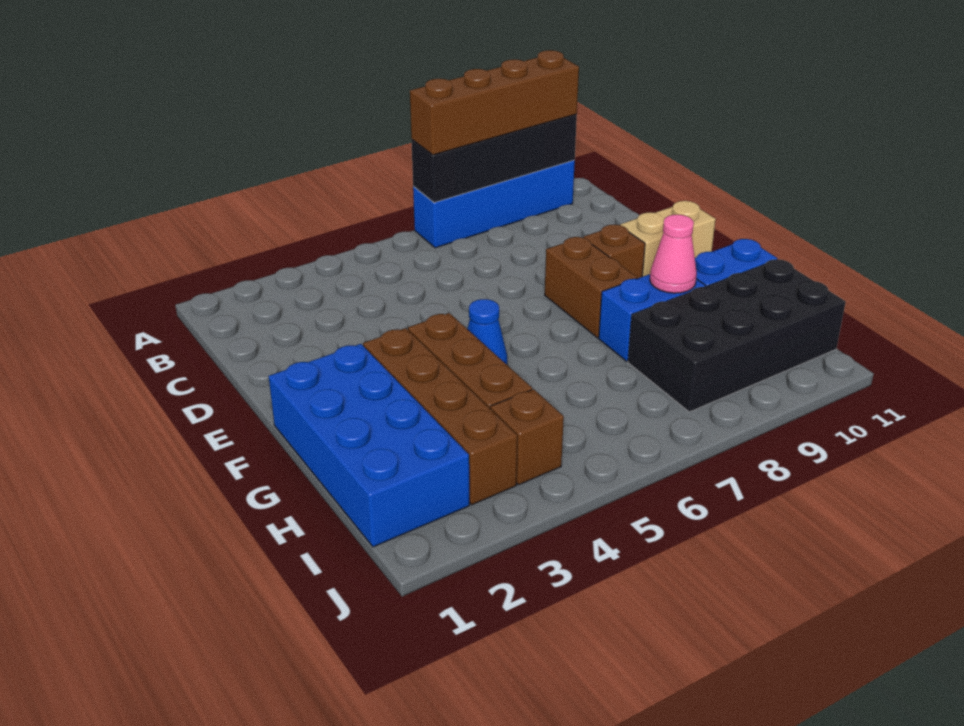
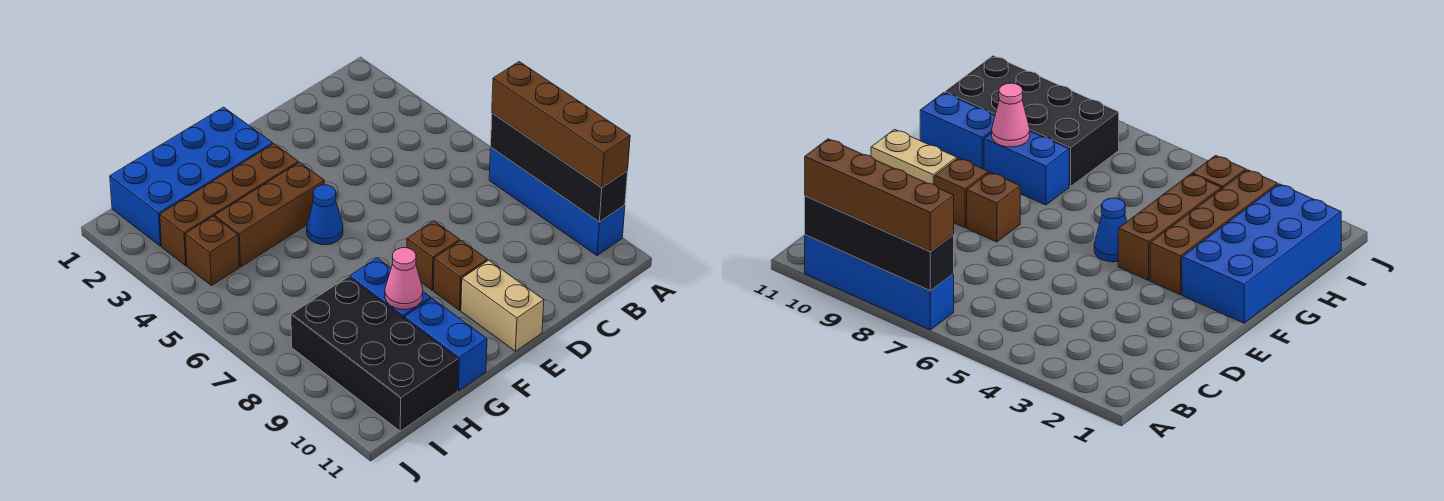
brown 1x2 brick [545,237,637,338] -> brown 1x1 brick [407,221,460,290]

